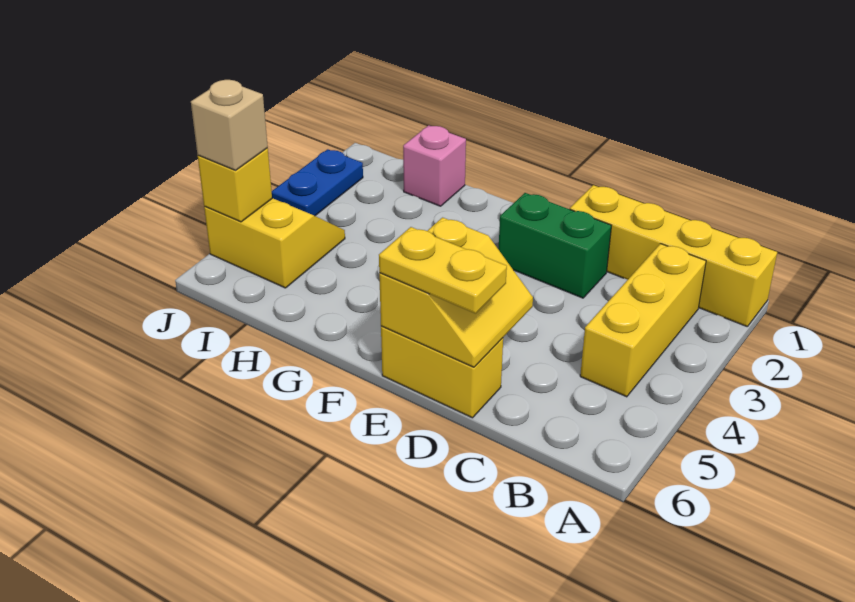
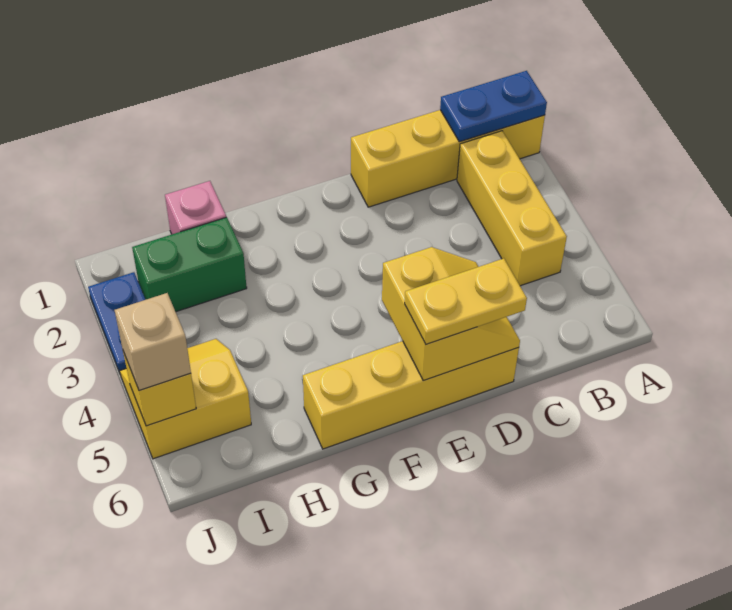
none -> blue 1x2 plate [440,71,547,142]
green 1x2 brick [499,193,612,298] -> green 1x2 brick moved to [132,217,247,312]
yellow 1x2 brick [381,326,503,418] -> yellow 1x4 brick [303,341,519,449]

